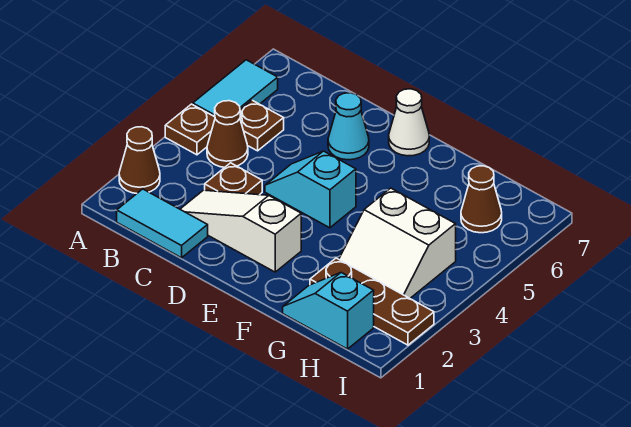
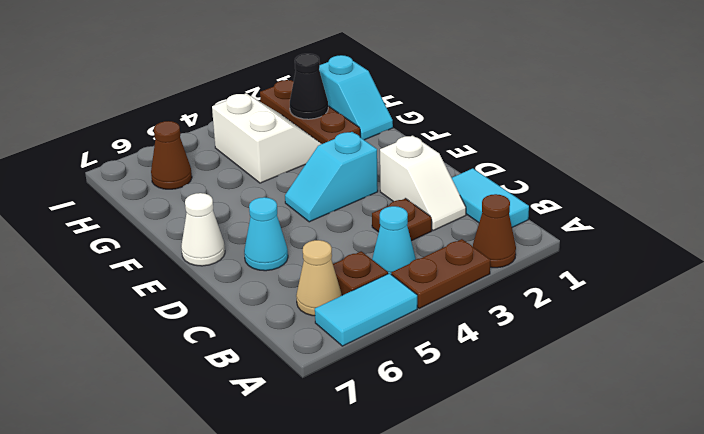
brown 1x1 plate [165,104,215,155] -> brown 1x2 plate [391,239,490,308]
brown 1x1 cone [207,101,248,167] -> cyan 1x1 cone [372,206,416,274]
none -> tan 1x1 cone [296,240,342,316]
white 1x3 slope [180,190,301,272] -> white 1x2 slope [380,136,466,230]
cyan 1x2 slope [265,151,356,228] -> cyan 1x2 slope turned to [285,132,378,222]
none -> black 1x1 cone [290,54,328,119]

